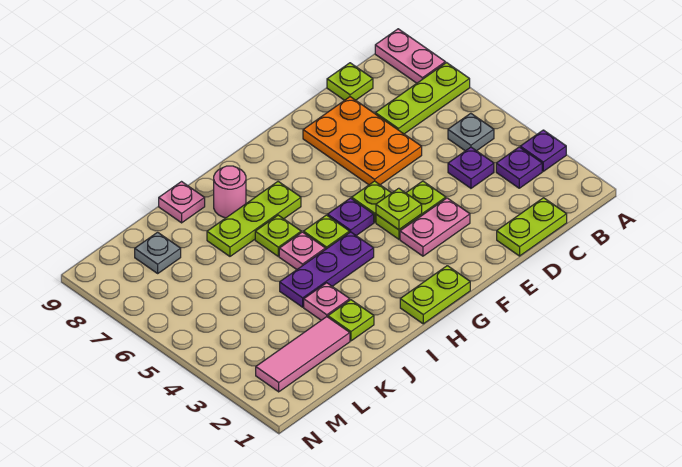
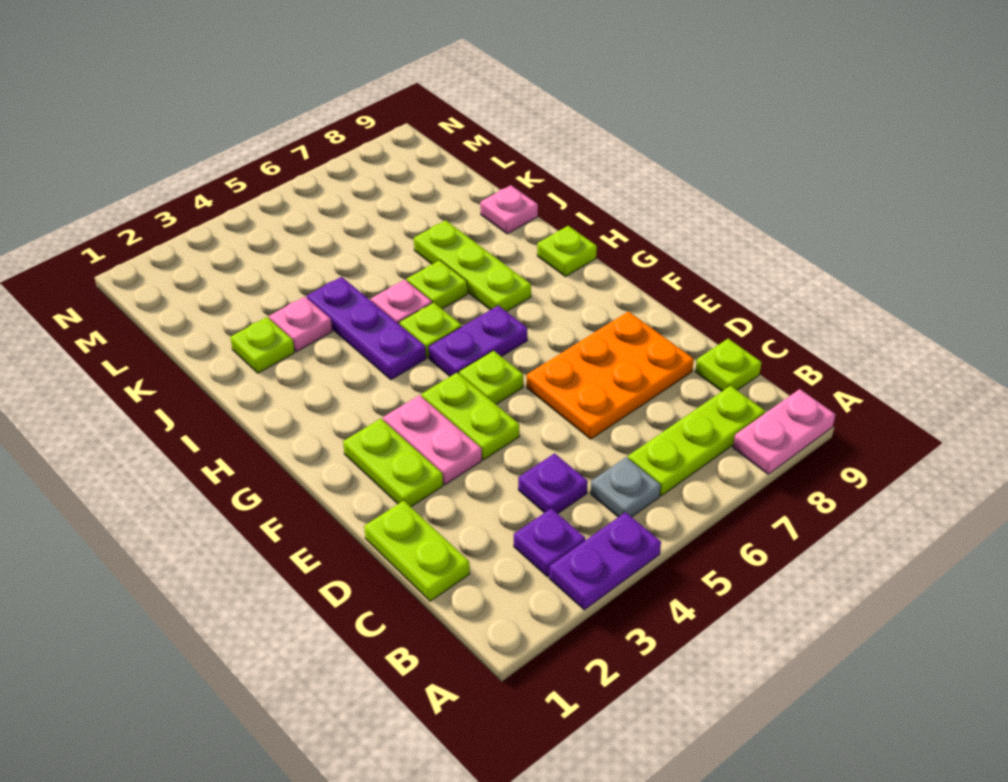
purple 1x1 plate [520,130,566,171] -> purple 1x2 plate [549,512,661,610]
lime 1x3 plate [375,63,470,134] -> lime 1x3 plate turned to [628,386,765,496]
lime 1x1 plate [376,188,422,230] -> lime 1x1 plate moved to [537,226,597,277]
lime 1x2 plate [400,266,470,324] -> lime 1x2 plate moved to [343,419,443,507]
purple 1x1 plate [328,198,374,236] -> purple 1x2 plate [429,306,527,376]
pink 1x1 round brick [214,166,246,218] -> none
pink 1x3 tile [256,317,350,392] -> none
grey 1x1 plate [135,232,181,273] -> none

